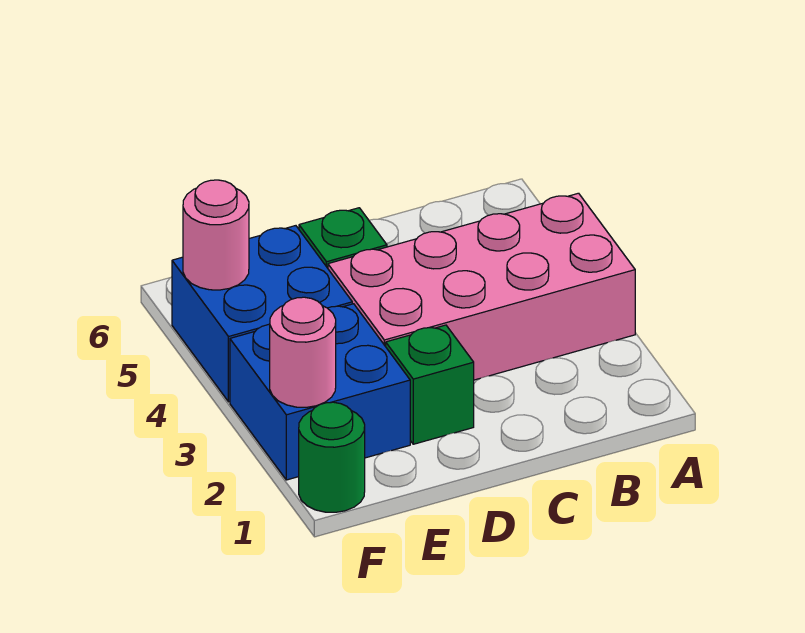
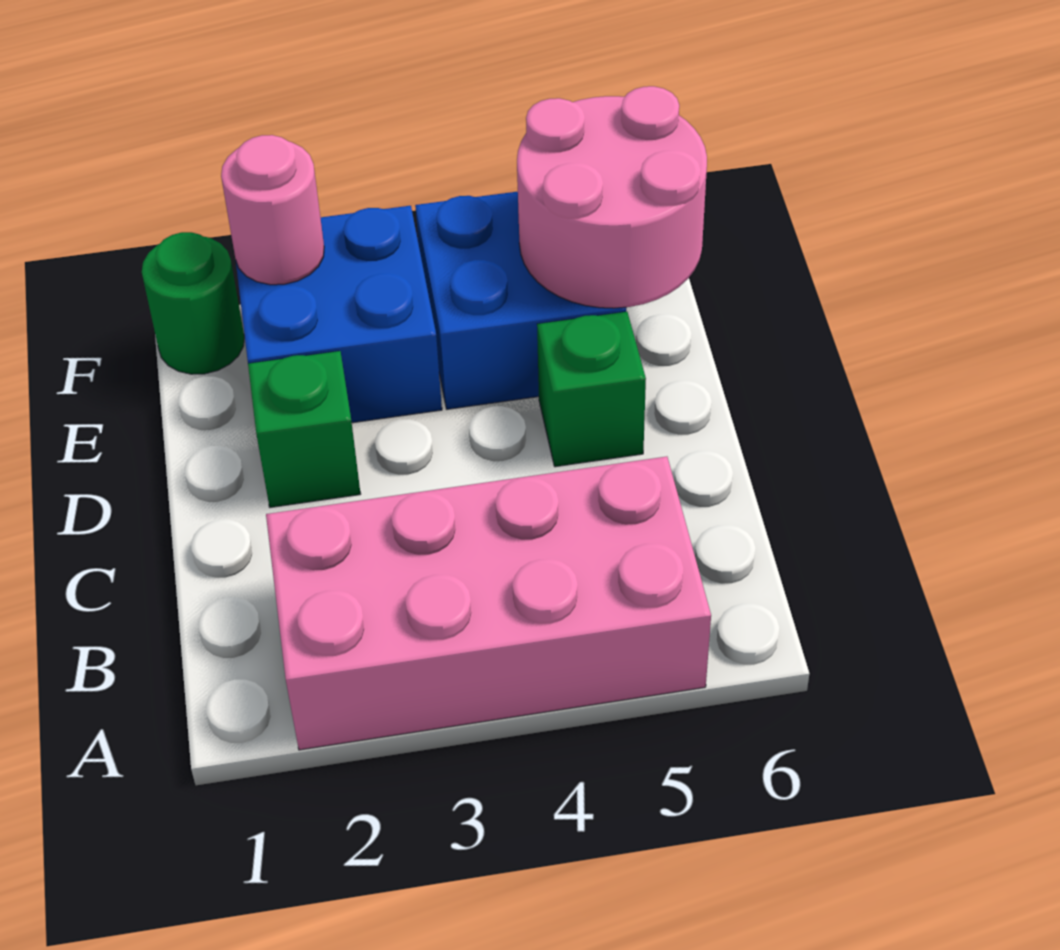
pink 2x4 brick [328,193,635,380] -> pink 2x4 brick turned to [266,457,711,750]
pink 1x1 round brick [183,180,249,290] -> pink 2x2 round brick [517,86,707,308]

